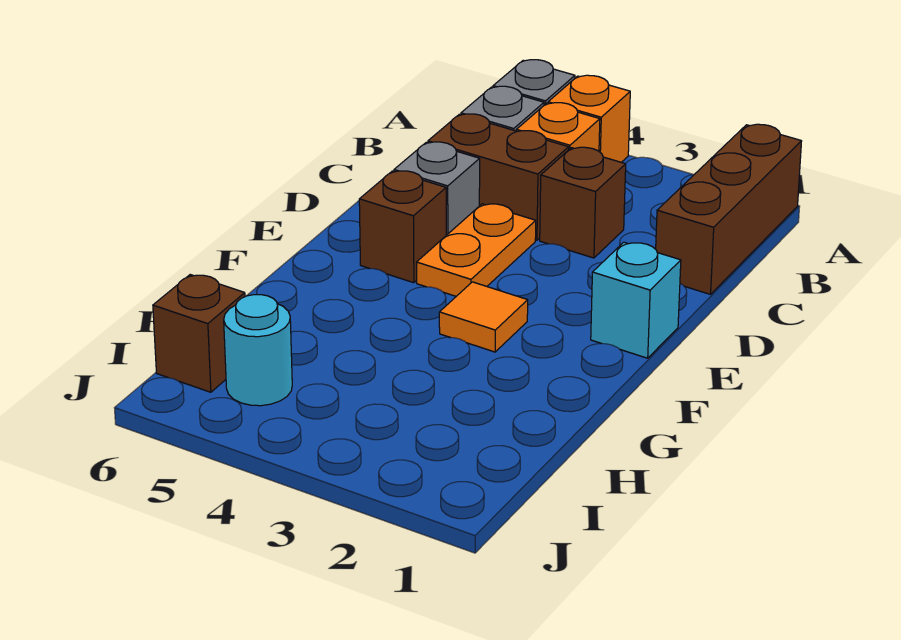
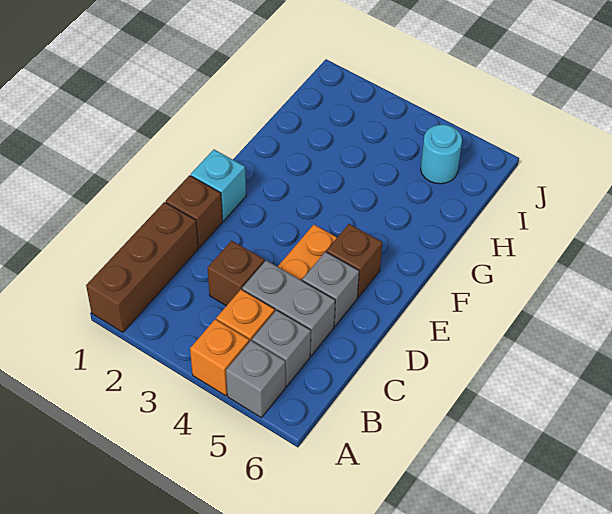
brown 1x2 brick [428,114,569,240] -> grey 1x2 brick [242,260,335,356]
orange 1x1 tile [439,282,528,352] -> none
brown 1x1 brick [153,275,245,392] -> brown 1x1 brick moved to [166,175,223,248]

